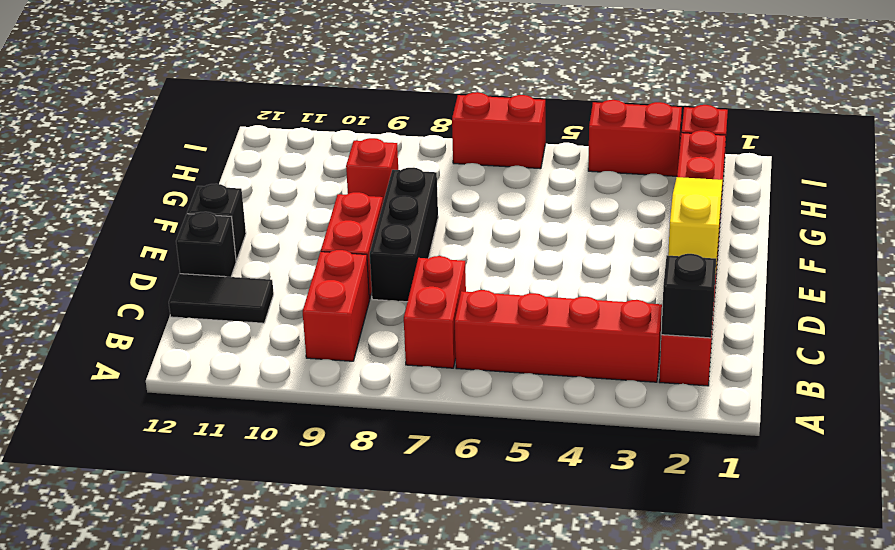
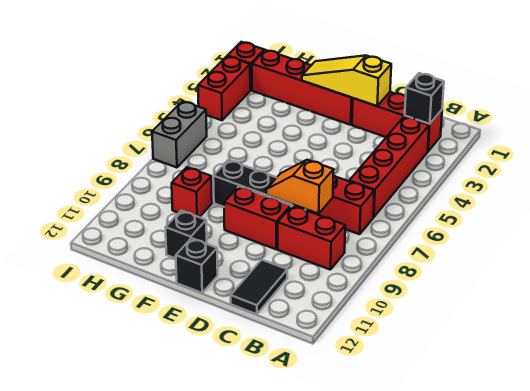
none -> orange 1x2 slope [266,160,334,214]
black 1x1 brick [176,212,236,277] -> black 1x1 brick moved to [165,211,207,258]
red 1x2 brick [452,92,545,169] -> grey 1x2 brick [152,101,207,167]

